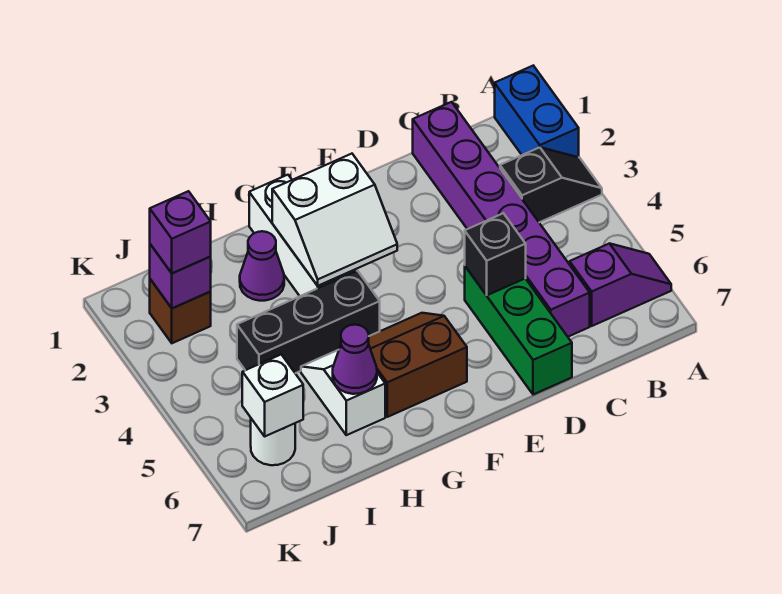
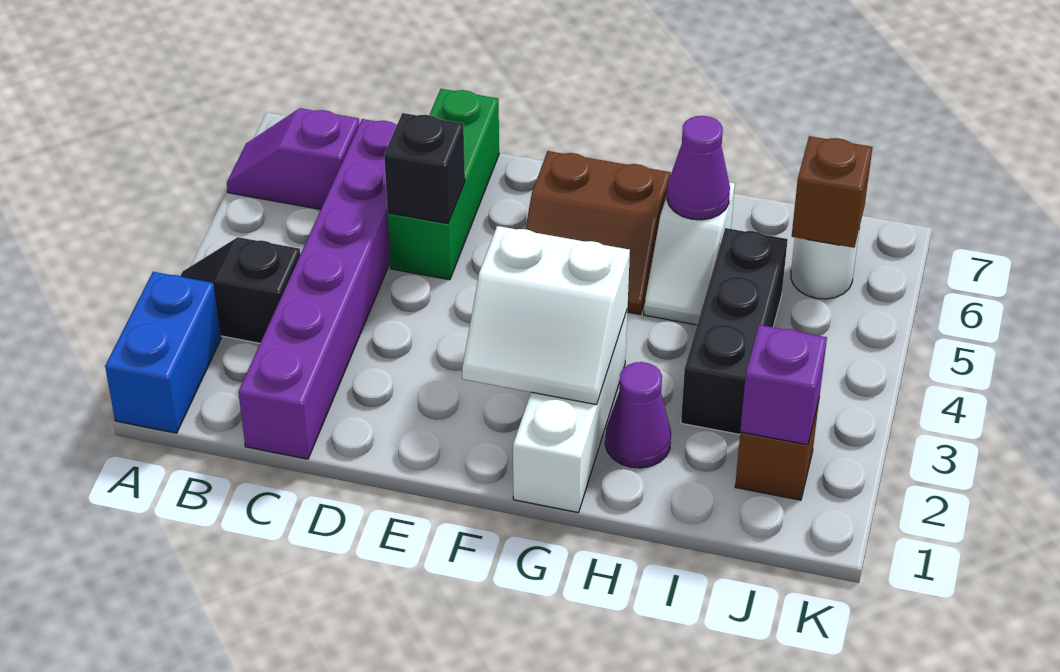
white 2x2 slope [272,154,397,286] -> white 2x2 slope turned to [462,226,630,405]
black 1x3 brick [237,271,380,373] -> black 1x3 brick turned to [681,228,788,434]
purple 1x1 brick [150,191,211,273] -> none
white 1x1 brick [242,355,303,436] -> brown 1x1 brick [792,136,872,248]

